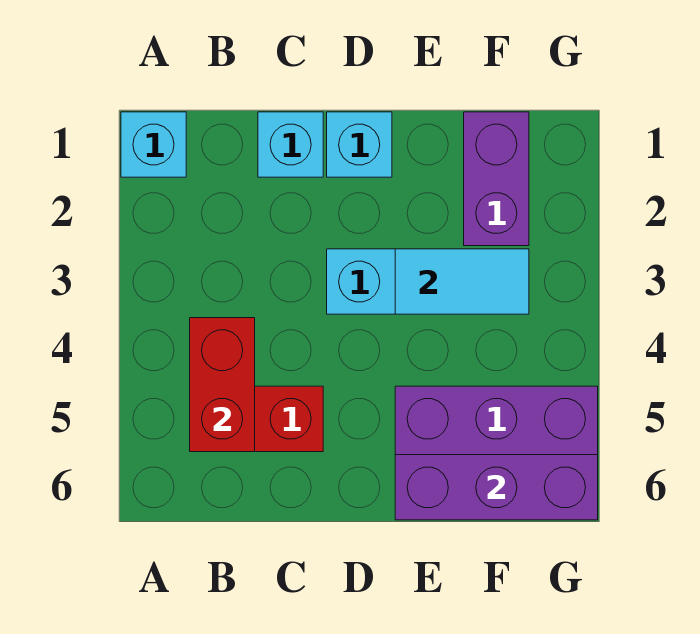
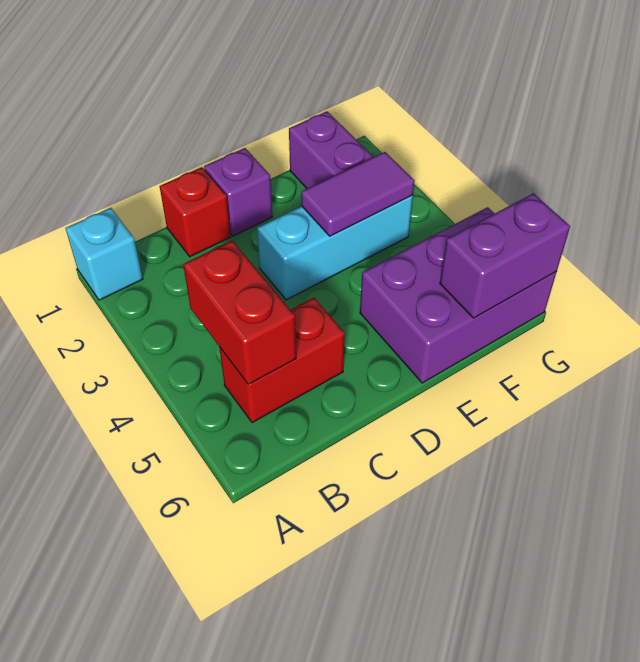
cyan 1x1 brick [258,112,323,177] -> red 1x1 brick [160,167,231,257]
cyan 1x1 brick [327,112,392,177] -> purple 1x1 brick [204,148,272,236]
cyan 1x2 tile [395,249,529,314] -> purple 1x2 tile [301,152,414,236]
purple 1x3 brick [395,455,598,520] -> purple 1x2 brick [440,193,570,318]

